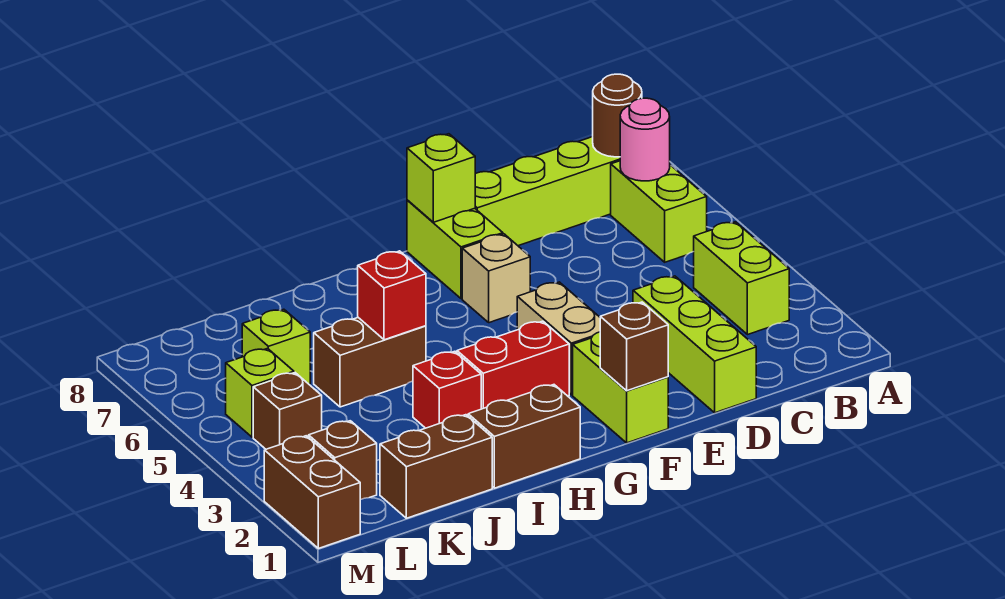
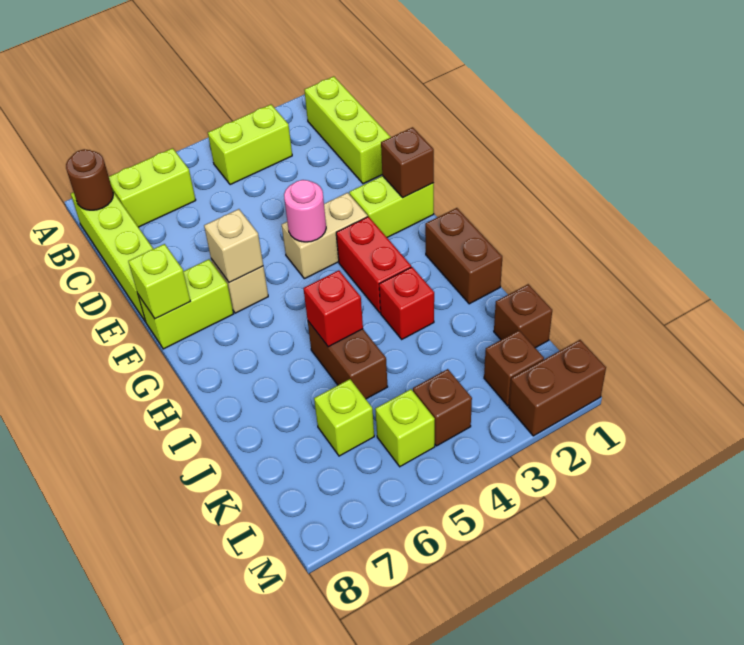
pink 1x1 round brick [620,98,670,181] -> pink 1x1 round brick moved to [284,180,326,242]
lime 1x3 brick [633,276,756,413] -> lime 1x3 brick turned to [304,76,391,184]
none -> tan 1x1 brick [204,209,263,283]
brown 1x2 brick [380,415,492,518] -> brown 1x1 brick [494,284,552,348]

